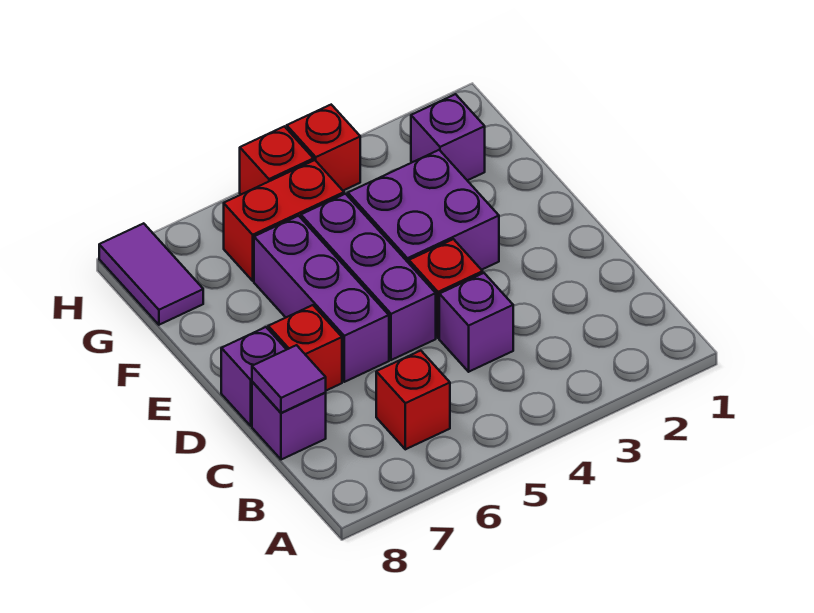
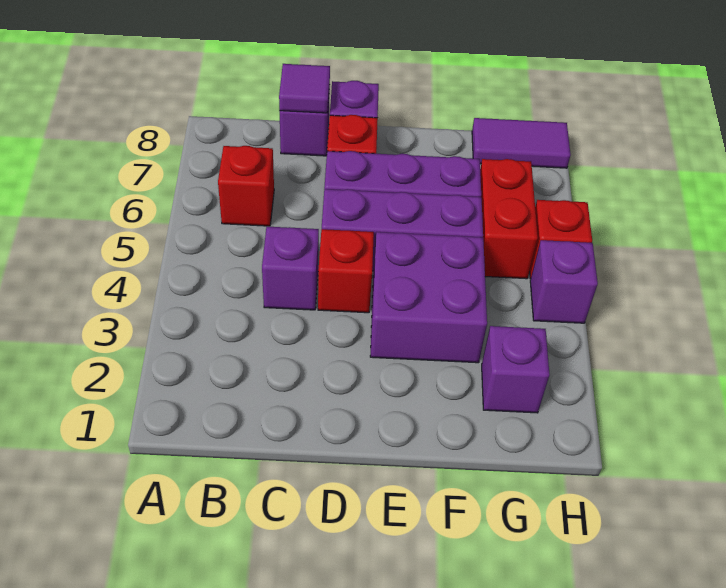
red 1x1 brick [287,105,360,191] -> purple 1x1 brick [530,240,598,323]

